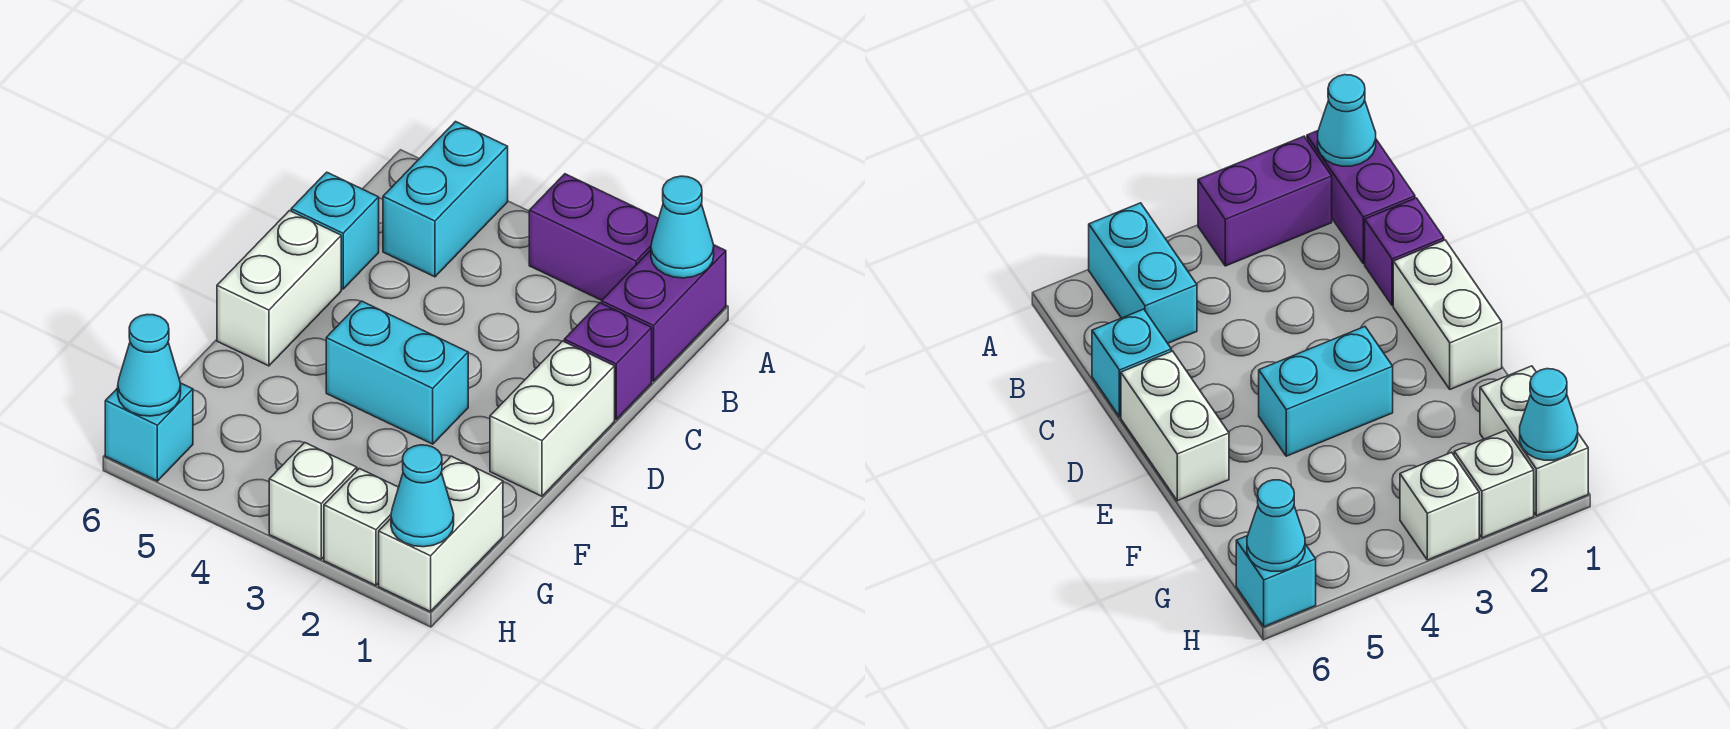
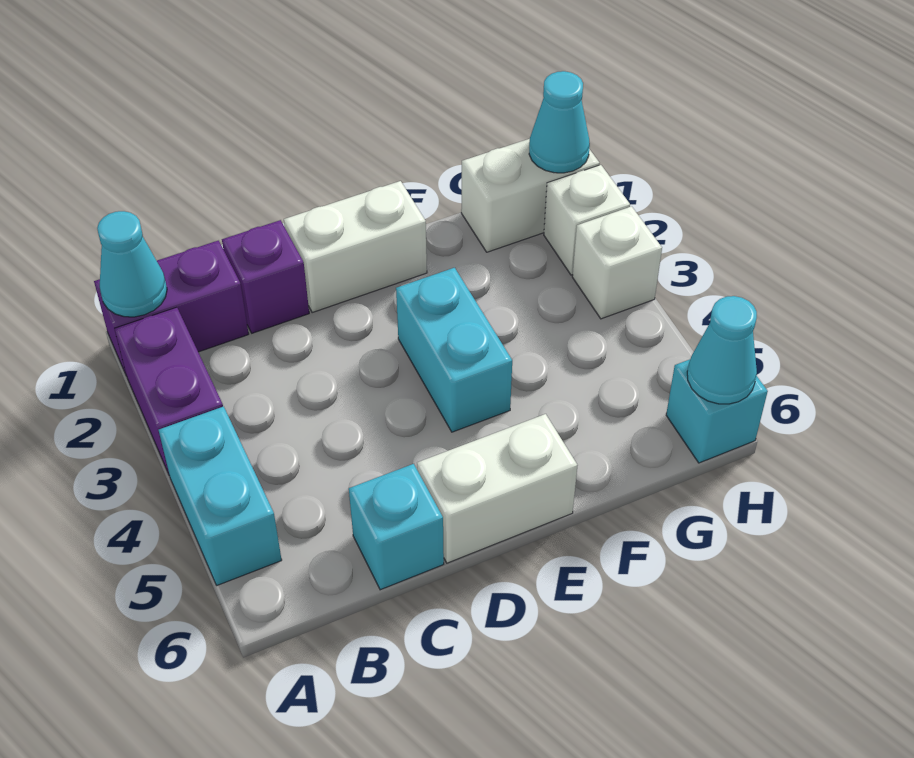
cyan 1x2 brick [383,122,508,277] -> cyan 1x2 brick turned to [159,407,282,585]

